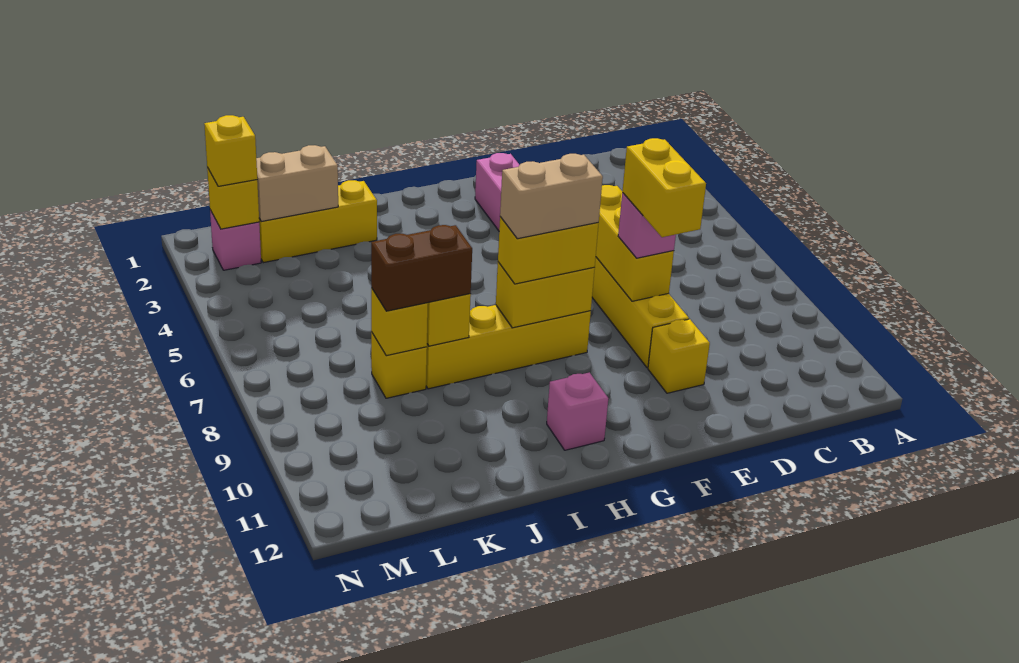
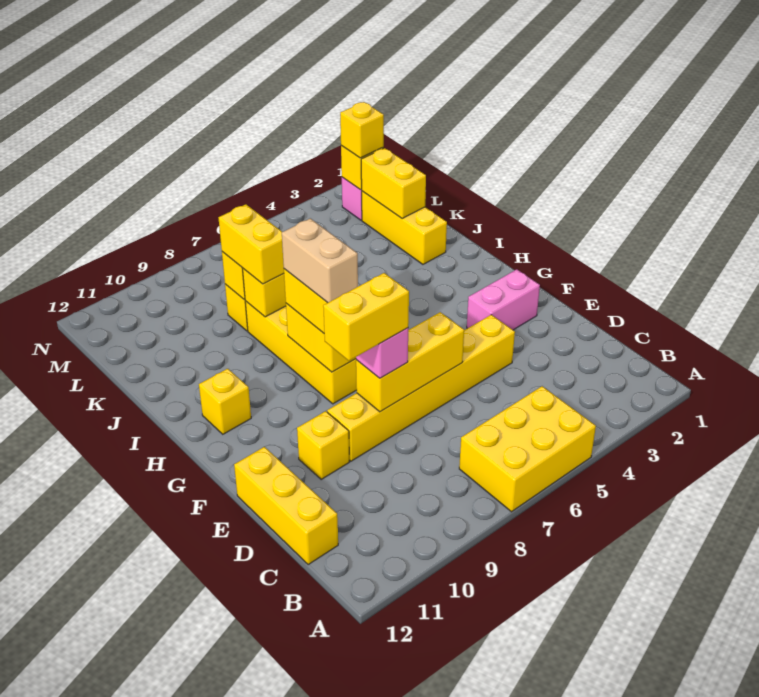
none -> yellow 2x3 brick [459,386,596,512]
none -> yellow 1x3 brick [234,447,338,565]
pink 1x1 brick [547,372,608,450] -> yellow 1x1 brick [199,369,251,434]
brown 1x2 brick [371,225,472,311] -> yellow 1x2 brick [219,204,284,284]
tan 1x2 brick [256,145,338,221] -> yellow 1x2 brick [361,148,426,218]

